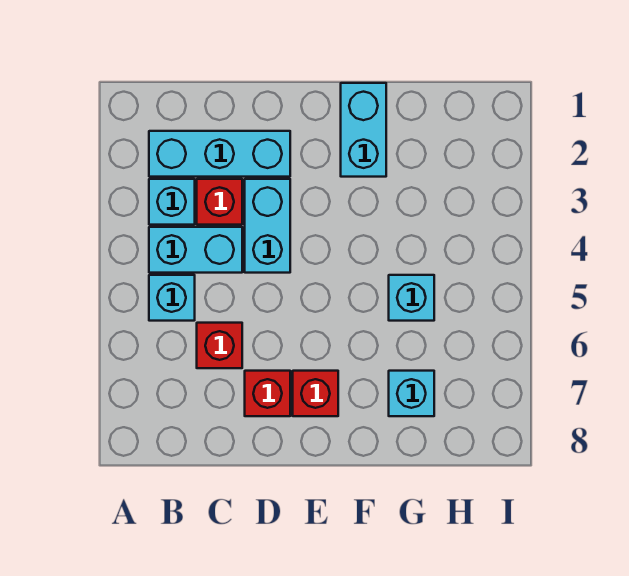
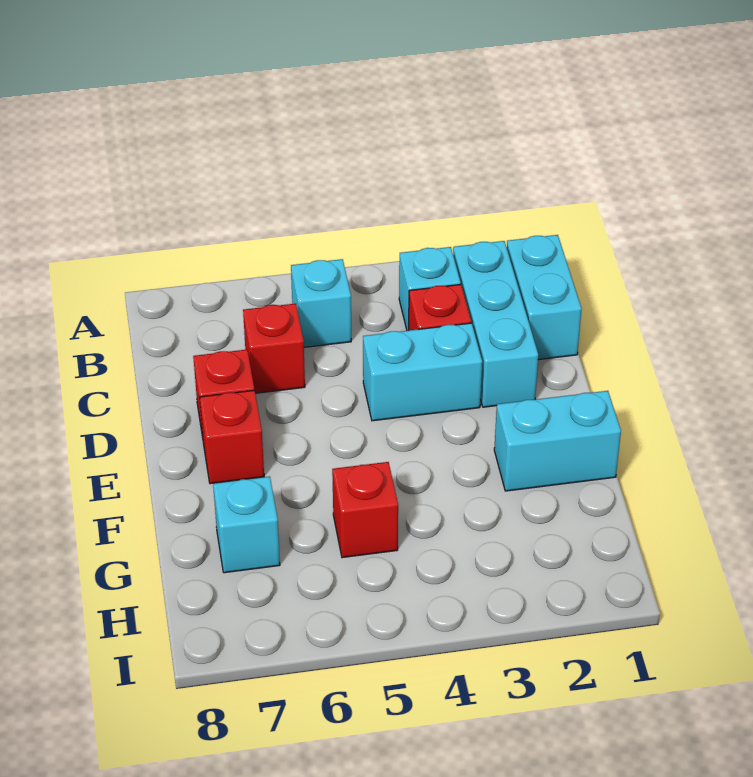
cyan 1x2 brick [149,227,242,273] -> cyan 1x2 brick moved to [507,235,582,360]
cyan 1x1 brick [389,275,434,321] -> red 1x1 brick [332,462,398,558]

